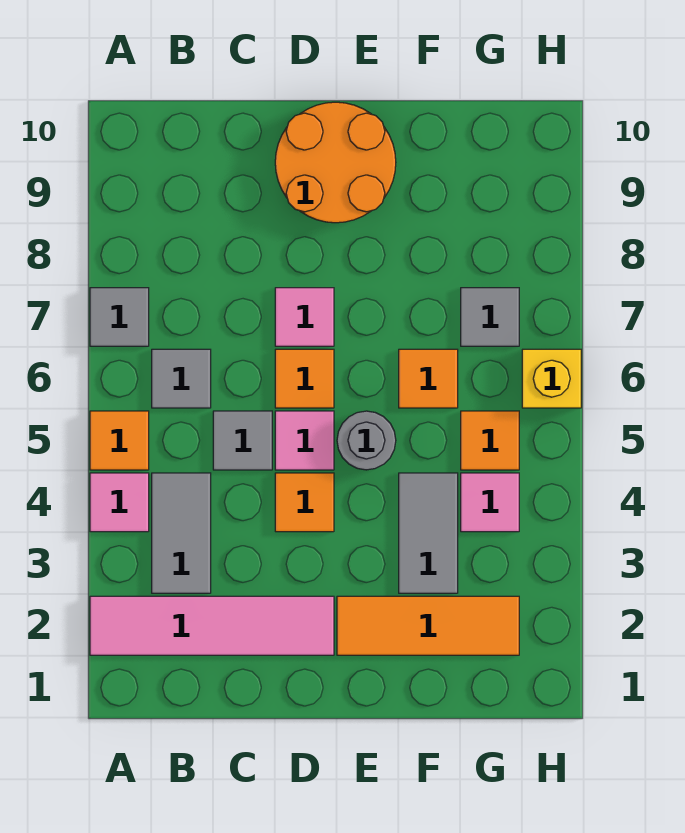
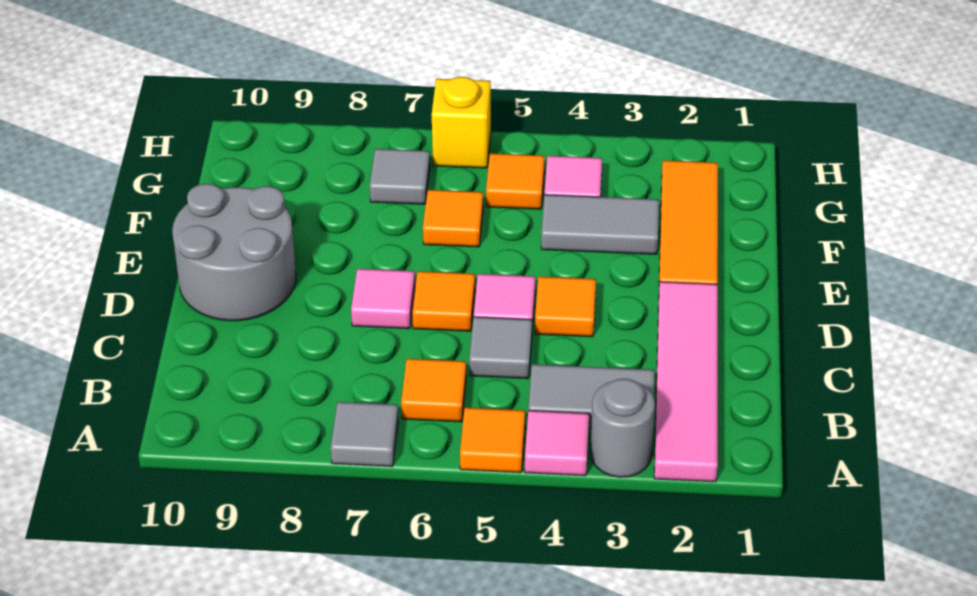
grey 1x1 tile [152,349,211,408] -> orange 1x1 tile [401,359,466,422]
orange 2x2 round brick [275,102,396,223] -> grey 2x2 round brick [172,184,296,321]
grey 1x1 round brick [337,411,396,470] -> grey 1x1 round brick moved to [591,379,655,477]

